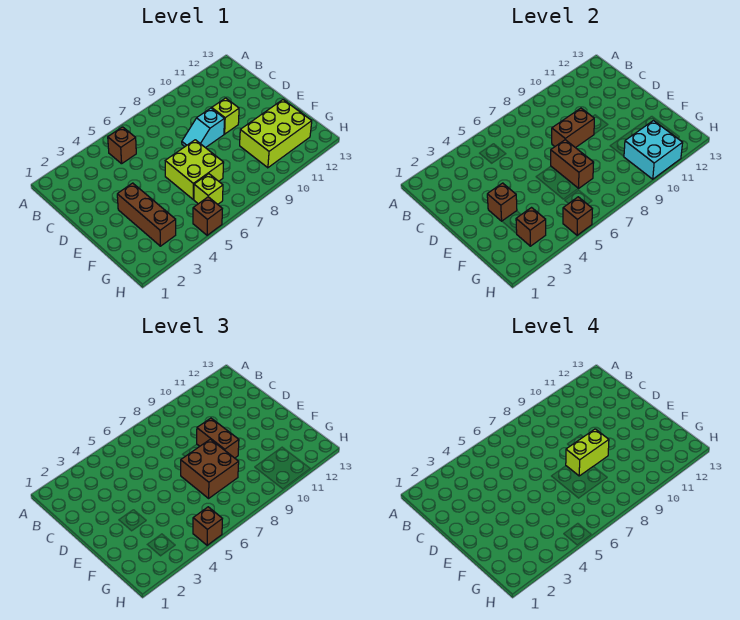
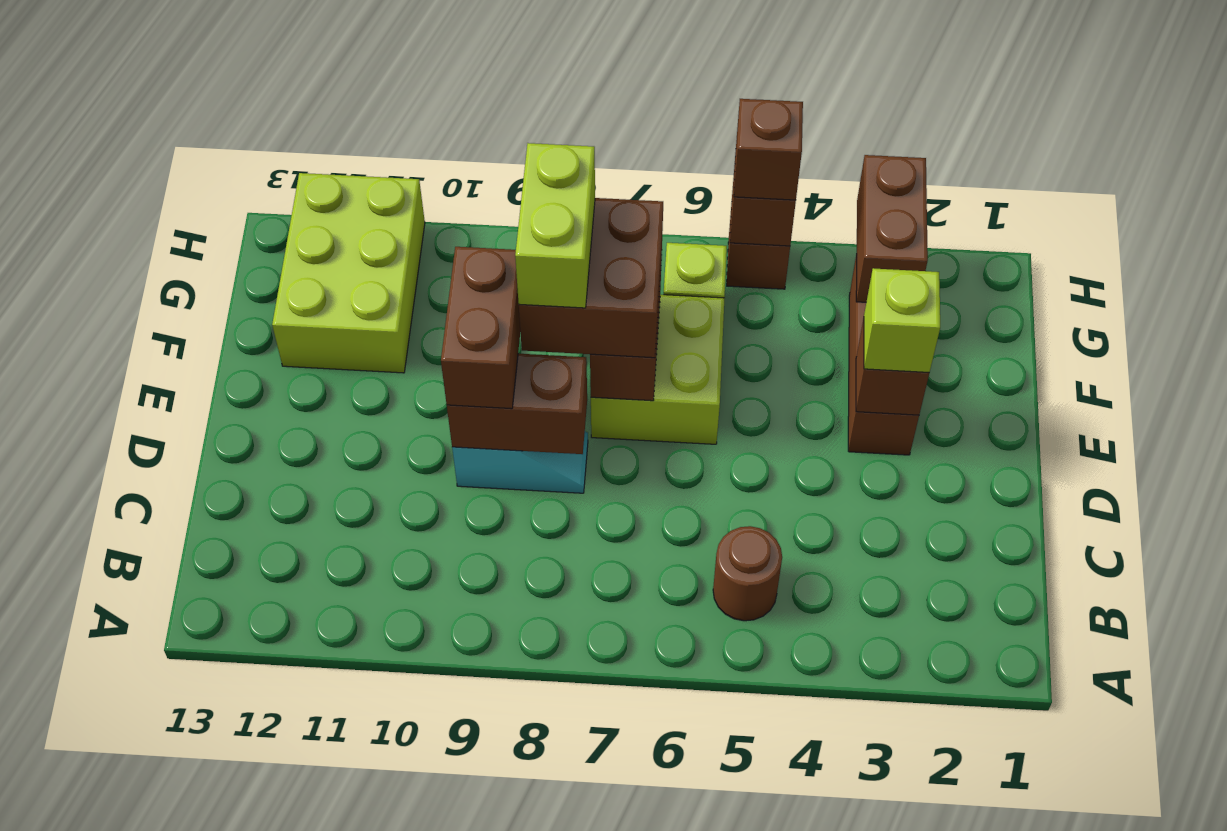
brown 1x1 brick [108,127,136,164] -> brown 1x1 round brick [713,526,782,621]
lime 1x1 brick [212,98,239,134] -> lime 1x1 brick moved to [864,268,940,373]
lime 1x2 brick [566,429,609,476] -> lime 1x2 brick turned to [515,143,595,308]
lime 2x3 brick [240,100,312,168] -> lime 2x3 brick turned to [272,173,425,373]
brown 1x1 brick [516,208,546,246] -> brown 1x2 brick [856,155,928,302]
cyan 2x2 brick [624,121,683,179] -> none

